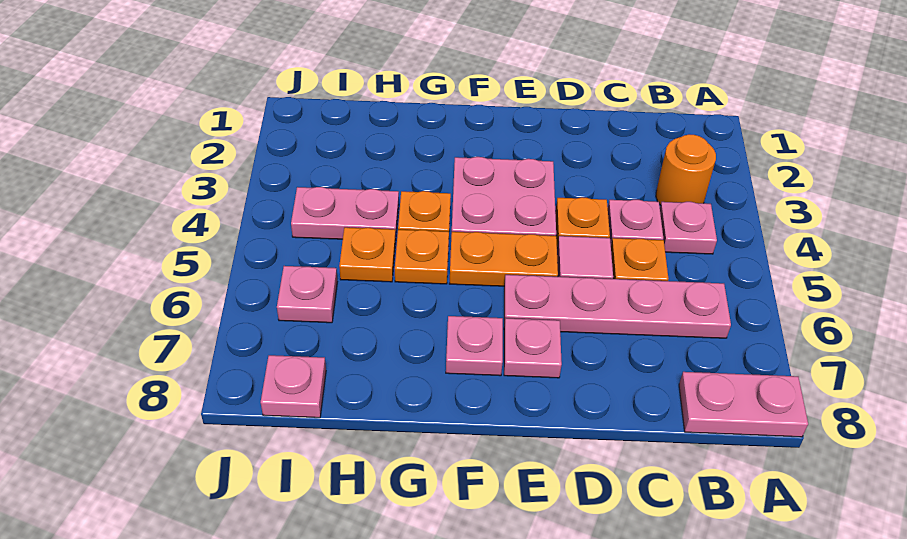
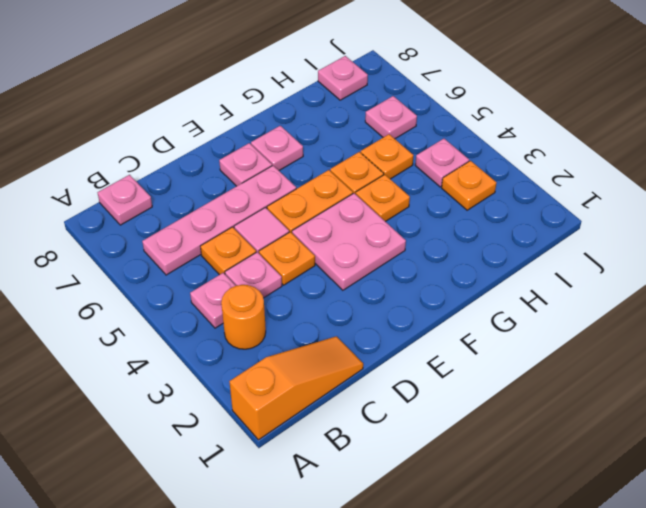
none -> orange 1x3 slope [229,336,363,440]
pink 1x2 plate [679,372,808,437] -> pink 1x1 plate [98,175,152,225]
pink 1x2 plate [291,187,399,239] -> pink 1x1 plate [415,139,469,187]
none -> orange 1x1 plate [442,161,496,210]

